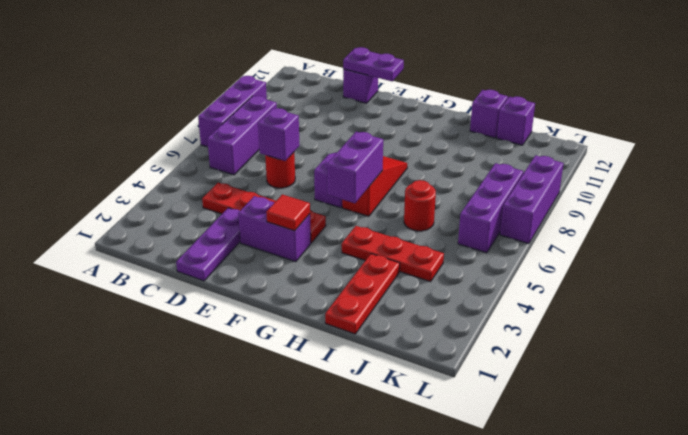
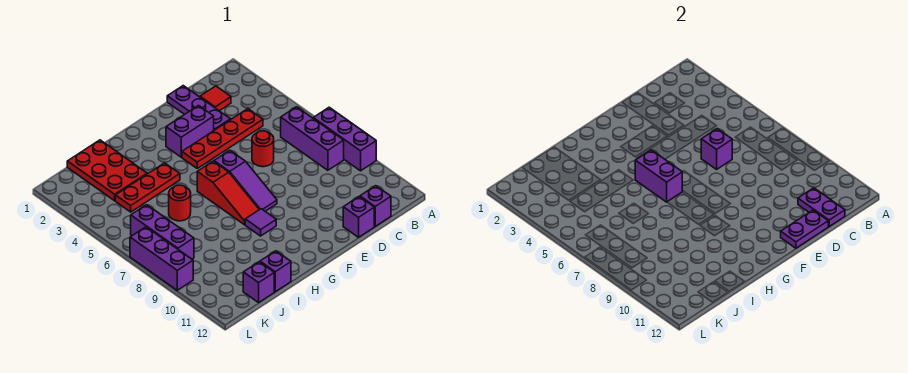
none -> purple 1x2 plate [798,188,845,226]
none -> purple 1x1 brick [360,186,391,226]
red 1x1 tile [266,194,310,231] -> red 1x1 tile moved to [200,86,231,111]
none -> purple 1x1 tile [245,209,276,236]
red 1x3 plate [325,254,400,334] -> red 2x3 plate [67,140,147,201]

